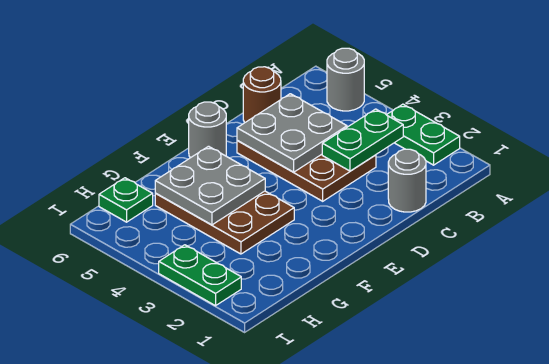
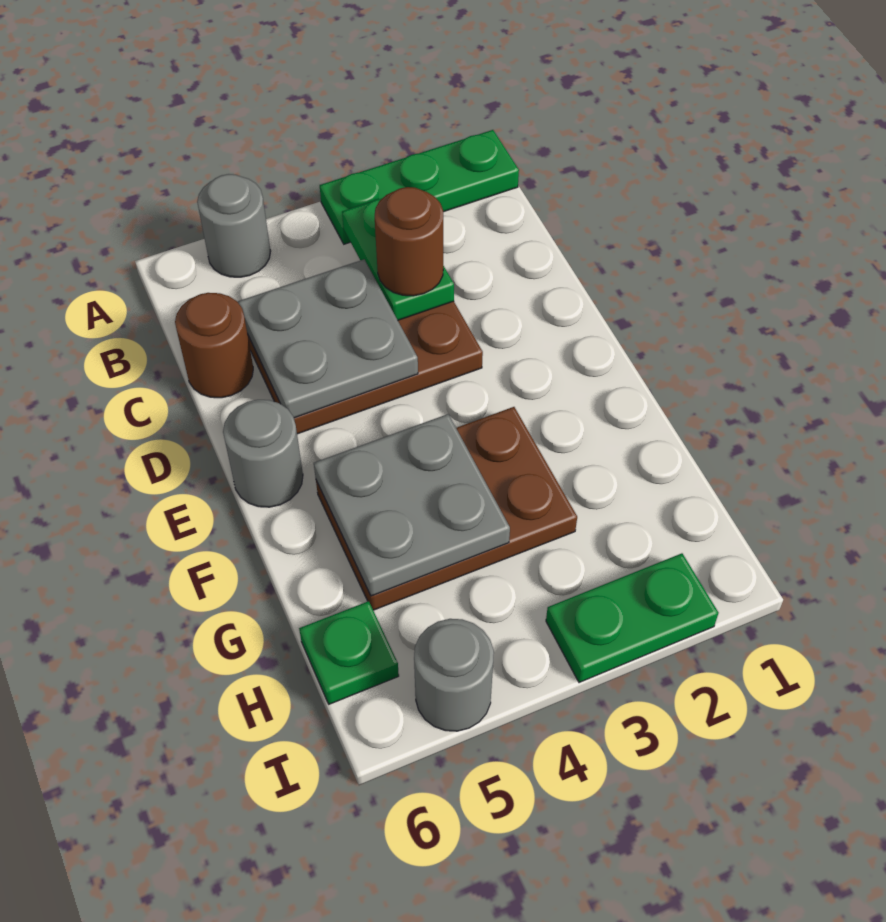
green 1x2 plate [387,104,460,165] -> green 1x3 plate [320,130,519,244]
grey 1x1 round brick [388,149,426,212] -> grey 1x1 round brick moved to [414,619,494,731]
none -> brown 1x1 round brick [375,187,443,296]

